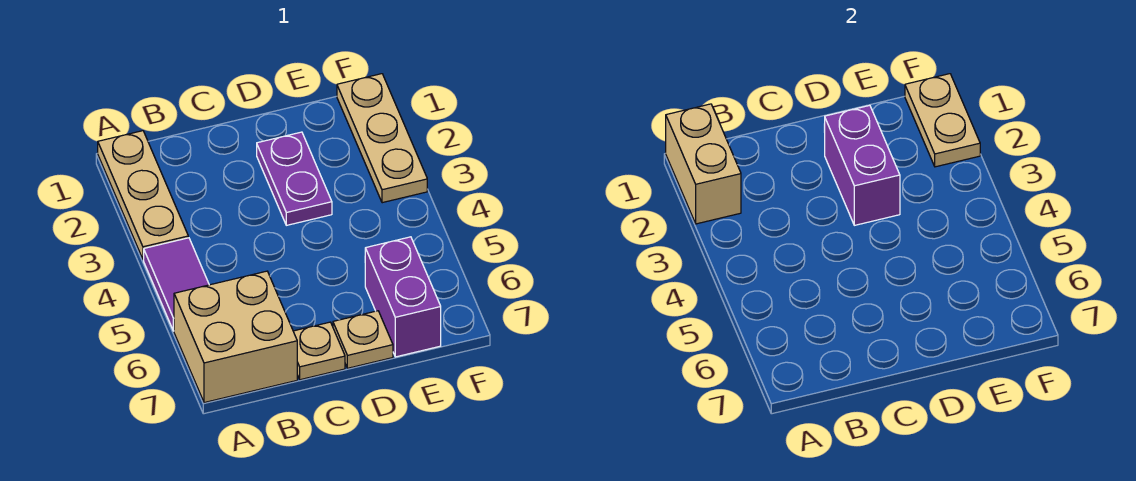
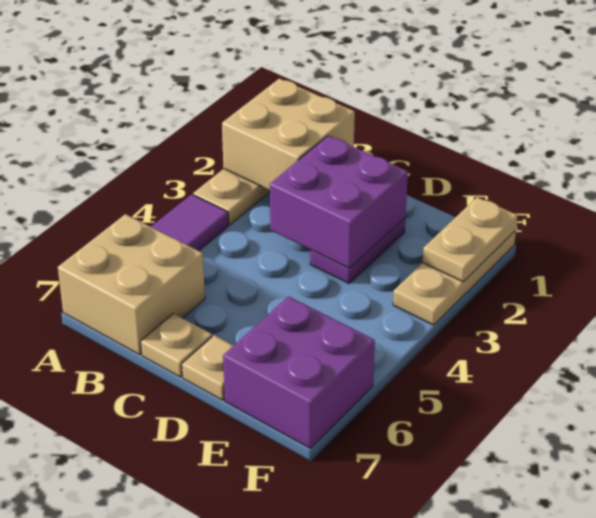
tan 1x2 brick [666,104,741,224] -> tan 2x2 brick [222,79,355,190]
purple 1x2 brick [825,105,900,225] -> purple 2x2 brick [270,136,408,268]
purple 1x2 brick [365,237,441,357] -> purple 2x2 brick [223,296,375,448]

